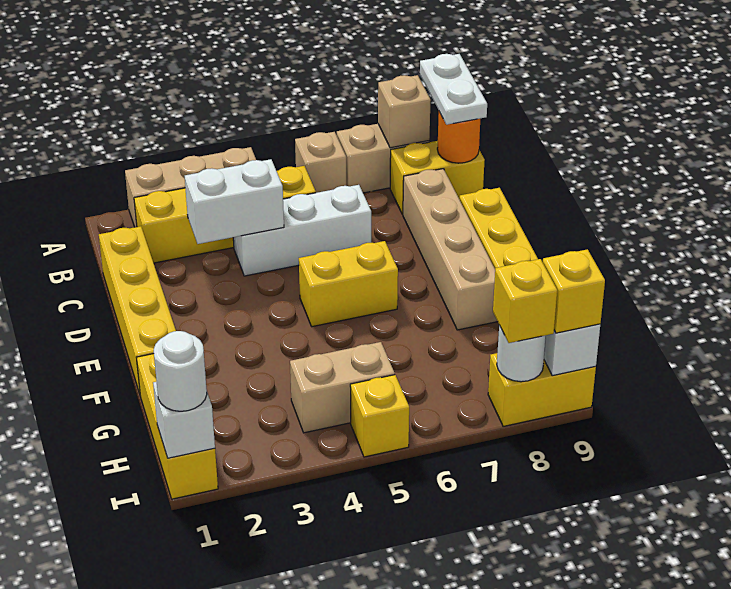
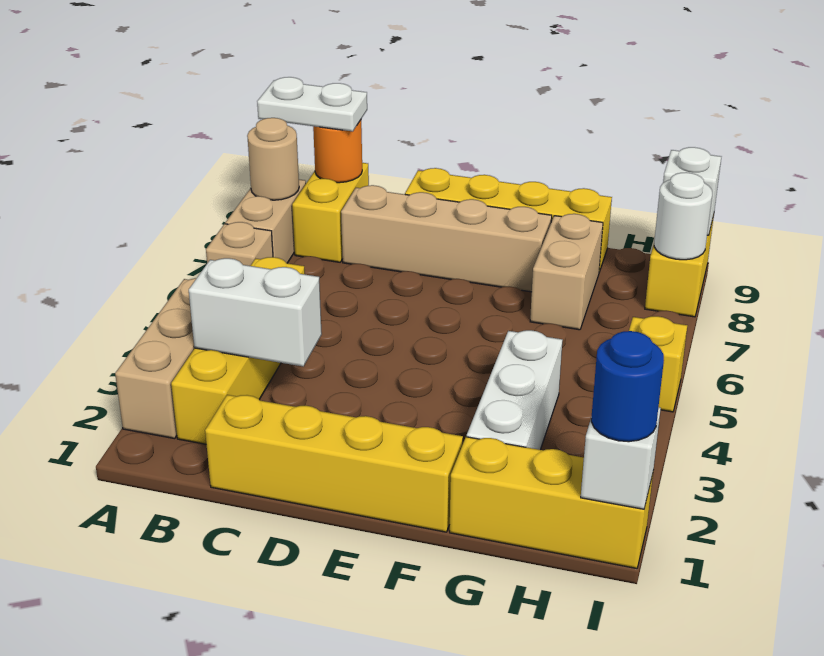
tan 1x1 brick [378,75,431,148] -> tan 1x1 round brick [247,118,299,200]
white 1x2 brick [185,159,284,244] -> white 1x2 brick turned to [189,258,322,366]
white 1x3 brick [233,185,371,276] -> white 1x3 brick moved to [467,330,563,450]
yellow 1x2 brick [299,241,398,327] -> none
tan 1x2 brick [290,342,395,433] -> tan 1x2 brick moved to [530,214,603,330]
white 1x1 round brick [154,331,207,411] -> blue 1x1 round brick [591,331,664,442]
yellow 1x1 brick [493,259,557,343] -> none
yellow 1x1 brick [543,249,605,333] -> none

